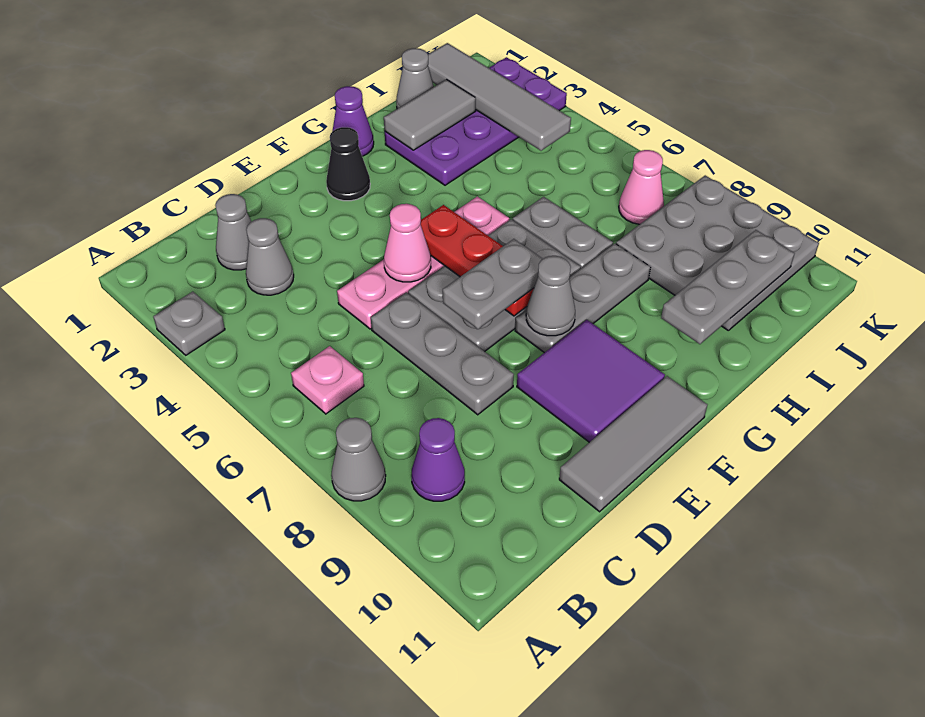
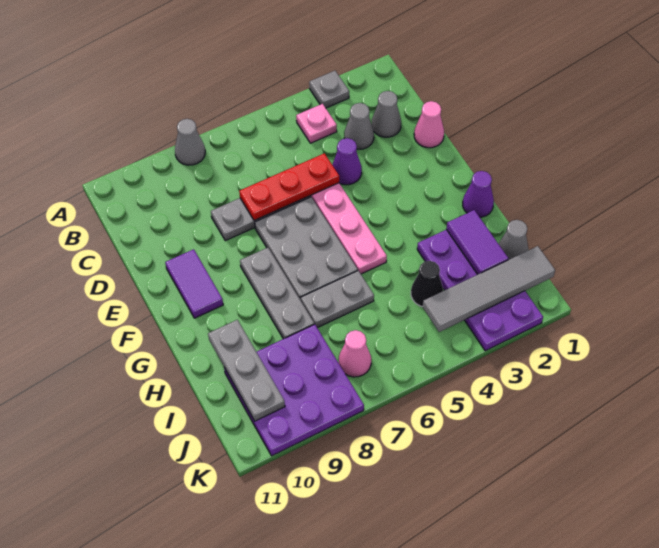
pink 1x1 plate [291,346,364,414] -> pink 1x1 plate moved to [296,104,337,143]
purple 1x1 cone [411,418,465,501] -> purple 1x1 cone moved to [332,138,362,185]
grey 1x3 tile [559,376,707,512] -> none
pink 1x1 cone [384,204,431,282] -> pink 1x1 cone moved to [414,101,444,148]
grey 1x2 plate [443,239,543,329] -> none
purple 2x2 tile [517,320,665,442] -> purple 1x2 tile [165,249,223,318]
black 1x1 cone [326,127,370,201] -> black 1x1 cone moved to [411,261,443,307]
red 1x3 plate [421,205,534,316] -> red 1x3 plate moved to [239,153,339,220]
grey 1x1 cone [526,256,575,336] -> none
grey 1x2 tile [384,80,476,150] -> purple 1x2 tile [446,210,508,275]
grey 3x3 plate [616,175,819,330] -> purple 3x3 plate [224,324,364,456]

